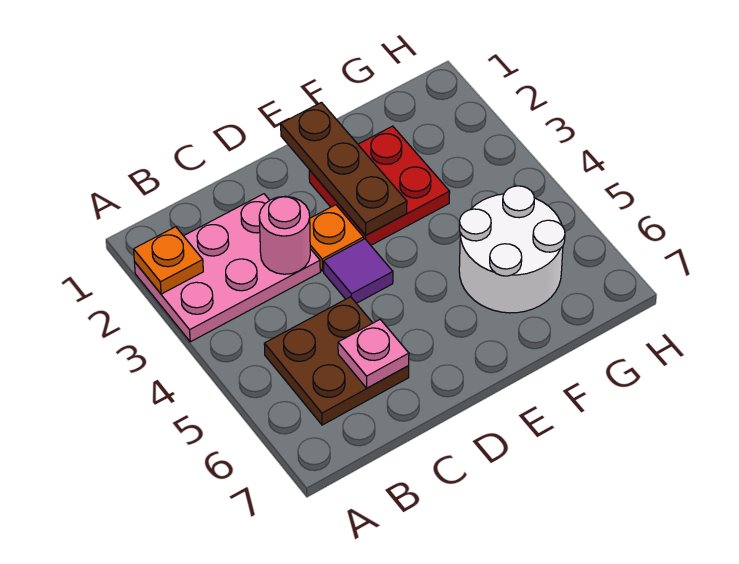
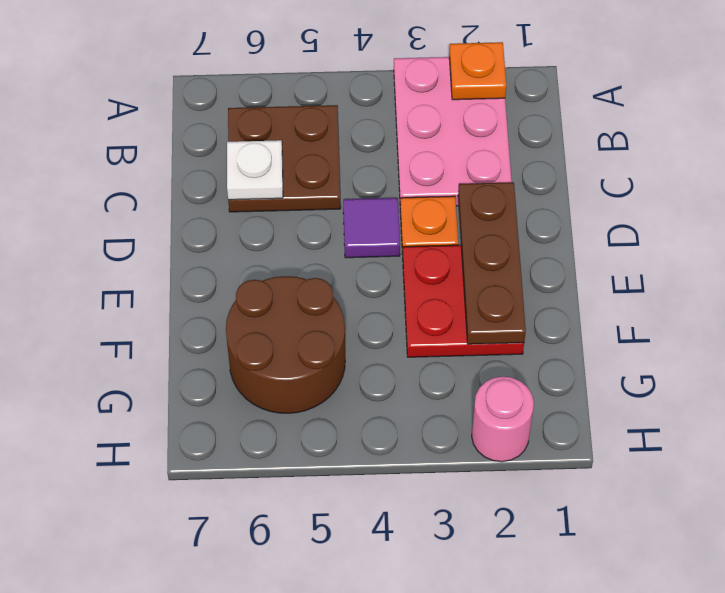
pink 1x1 round brick [259,196,310,274] -> pink 1x1 round brick moved to [472,377,534,462]
pink 1x1 plate [338,320,409,388] -> white 1x1 plate [227,140,283,200]
brown 1x3 plate [281,102,407,235] -> brown 1x3 plate turned to [458,182,526,344]
white 2x2 round brick [459,186,565,313] -> brown 2x2 round brick [226,276,345,413]

